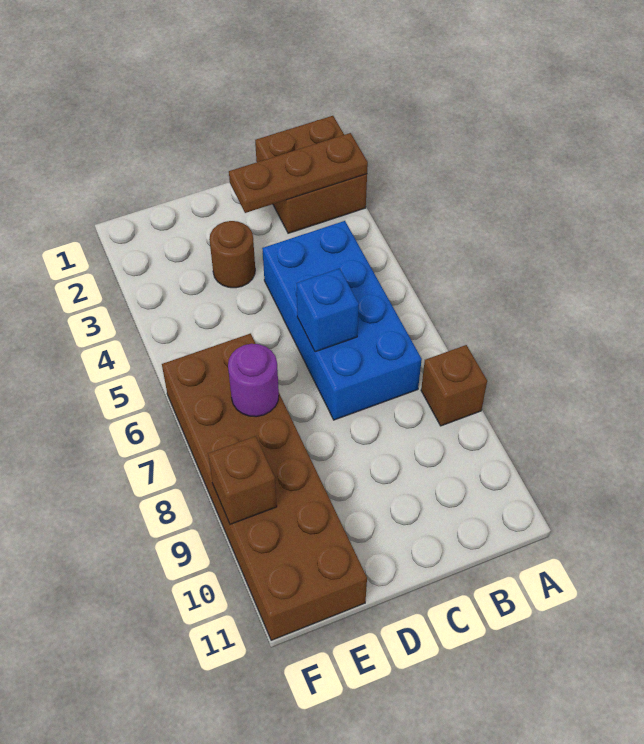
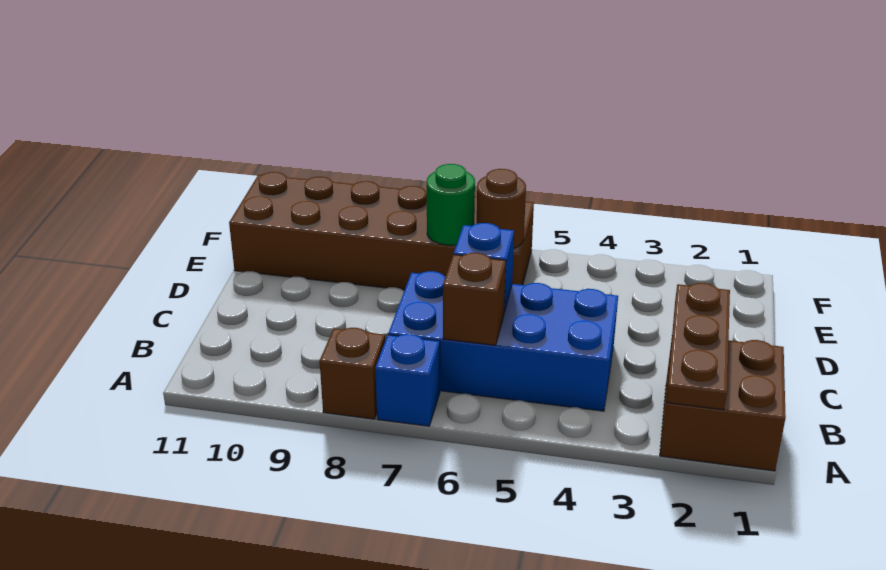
none -> blue 1x1 brick [375,334,440,426]
brown 1x1 round brick [209,221,255,288] -> brown 1x1 round brick moved to [477,169,526,248]
purple 1x1 round brick [228,344,279,417] -> green 1x1 round brick [427,164,475,245]
brown 1x1 brick [208,436,277,524] -> brown 1x1 brick moved to [443,253,506,345]

